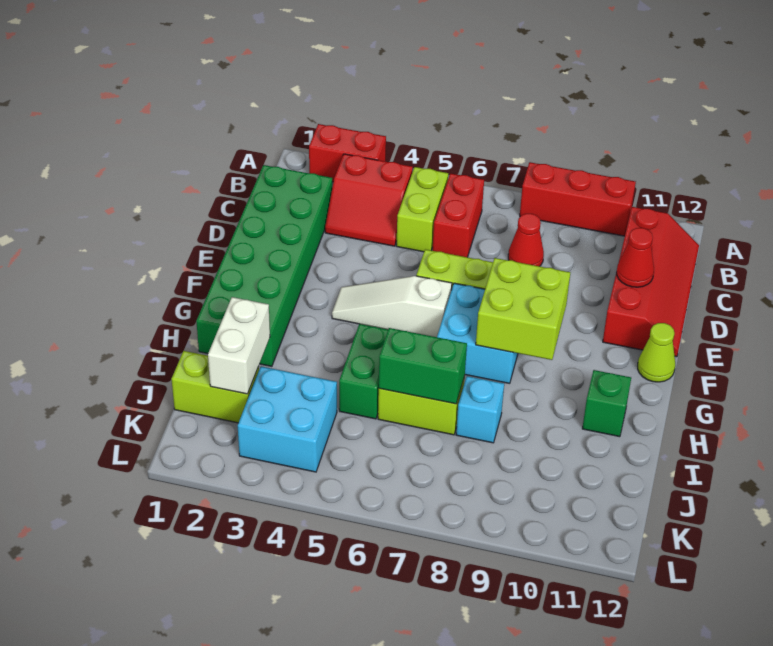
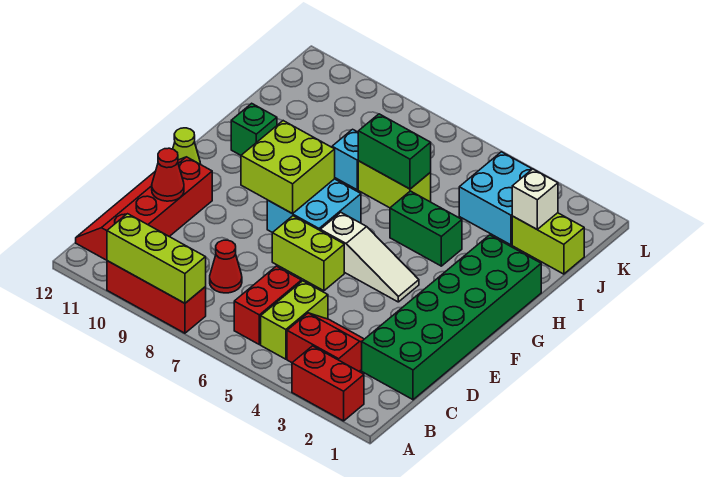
none -> lime 1x3 brick [107,214,206,303]
green 1x2 brick [339,324,388,419] -> green 1x2 brick turned to [390,191,462,266]
white 1x2 brick [208,297,270,394] -> white 1x1 brick [512,169,558,229]

